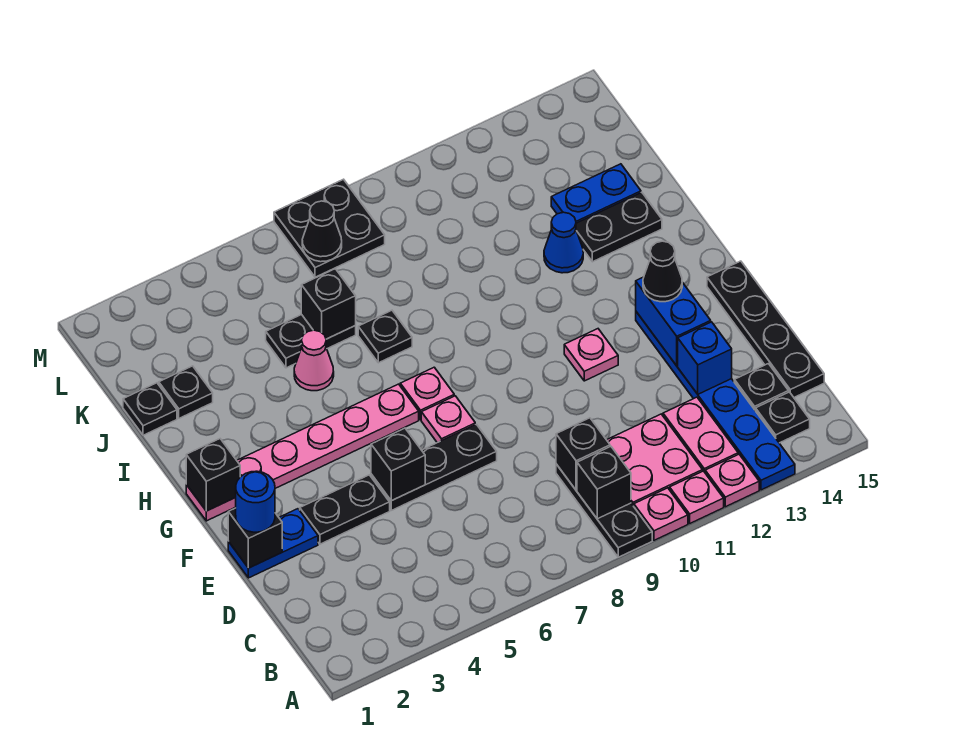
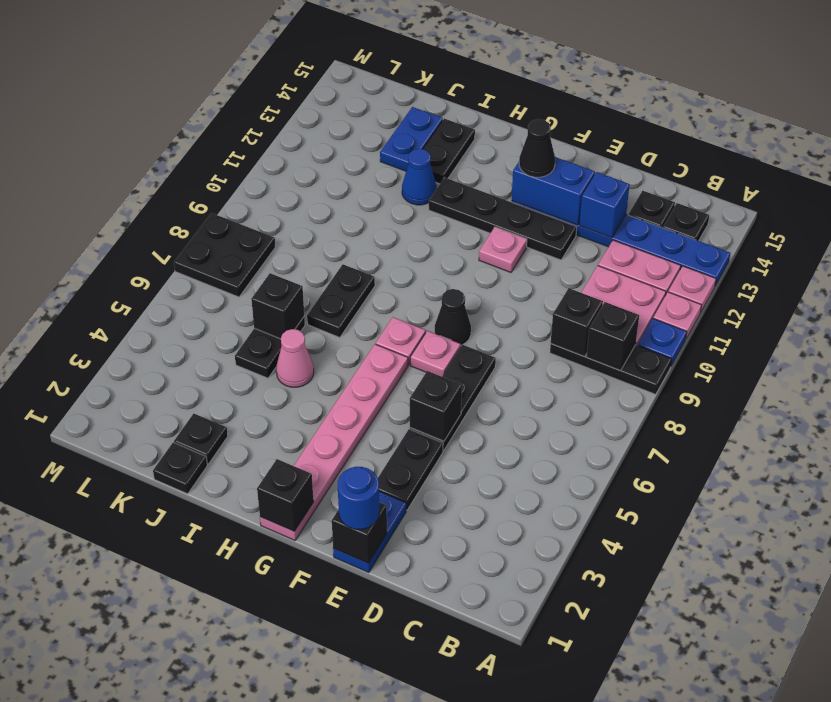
pink 1x1 plate [634,488,688,540] -> blue 1x1 plate [638,319,687,366]
black 1x4 plate [707,261,824,397] -> black 1x4 plate moved to [429,178,577,260]
black 1x1 plate [358,310,412,363] -> black 1x2 plate [307,264,375,338]
black 1x1 cone [302,201,342,262] -> black 1x1 cone moved to [435,289,471,345]

